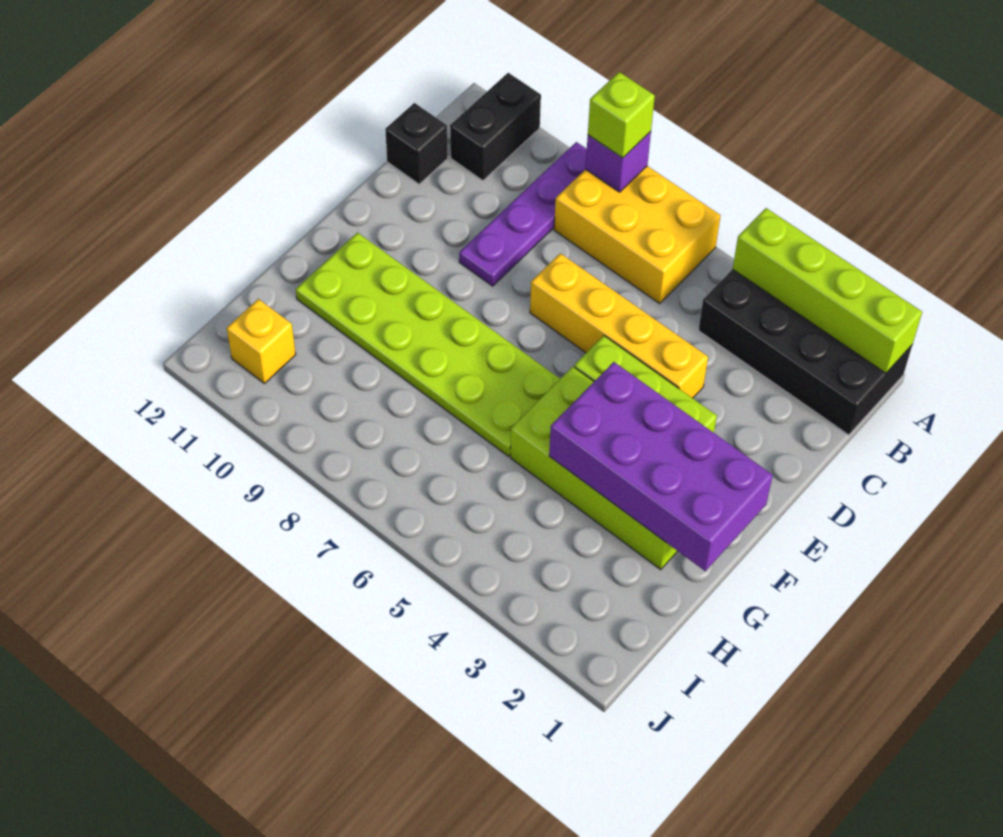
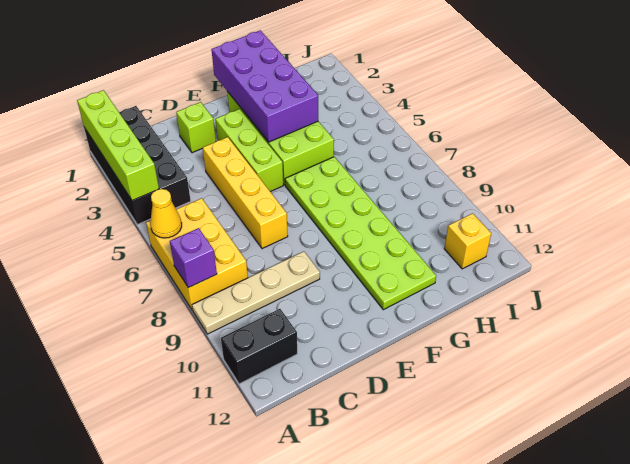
none -> yellow 1x1 cone [150,189,182,238]
lime 1x1 brick [588,72,655,158] -> lime 1x1 brick moved to [176,102,216,153]
purple 1x4 plate [459,142,587,286] -> tan 1x4 plate [192,251,320,334]
black 1x1 brick [385,103,448,184] -> none

